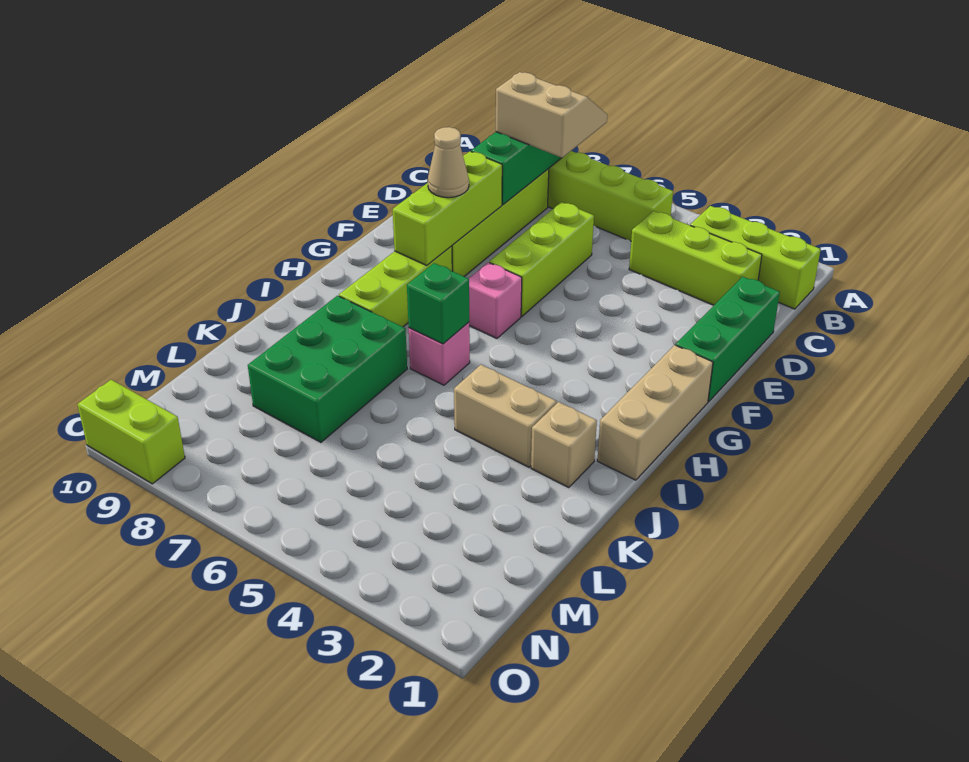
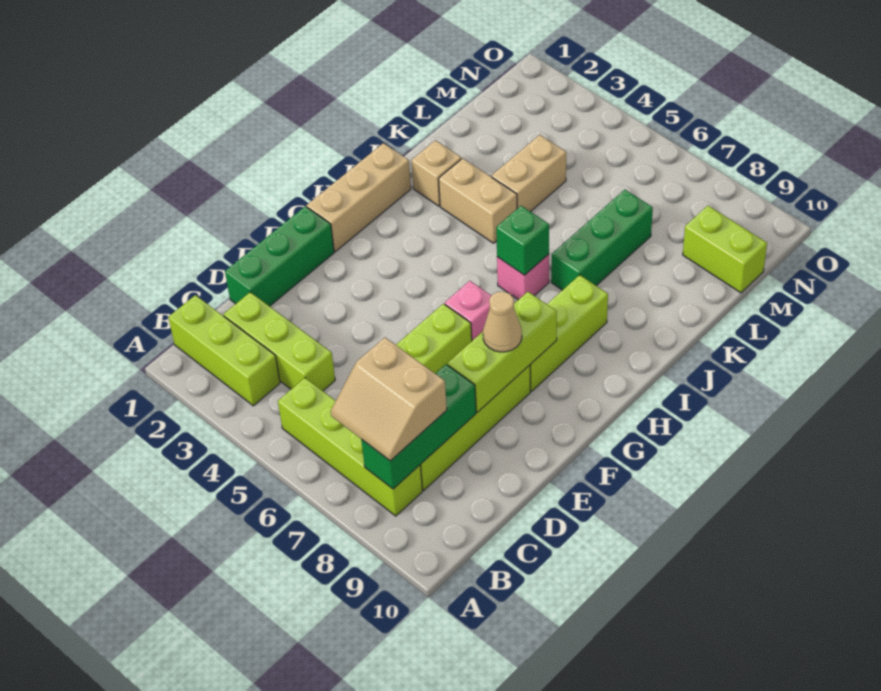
green 2x3 brick [248,296,407,442] -> green 1x3 brick [551,190,653,290]
none -> tan 1x2 brick [492,135,566,212]
lime 1x2 brick [77,380,185,484] -> lime 1x2 brick moved to [683,206,767,293]

